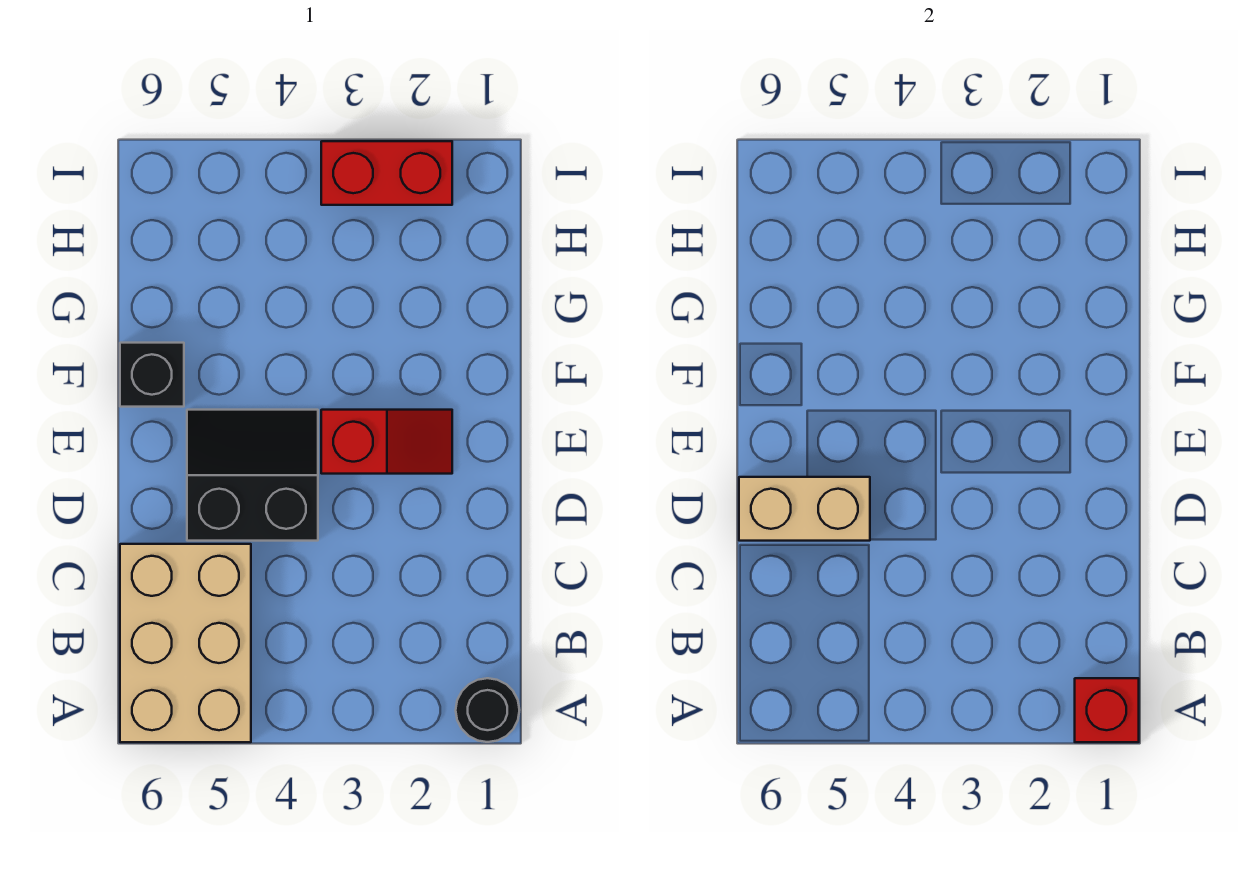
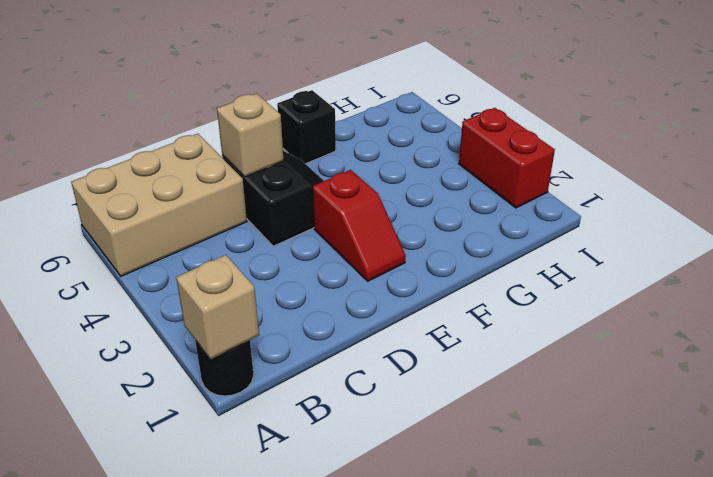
red 1x1 brick [1075,678,1139,742] -> tan 1x1 brick [176,255,259,359]
tan 1x2 brick [739,477,870,541] -> tan 1x1 brick [217,93,284,177]

